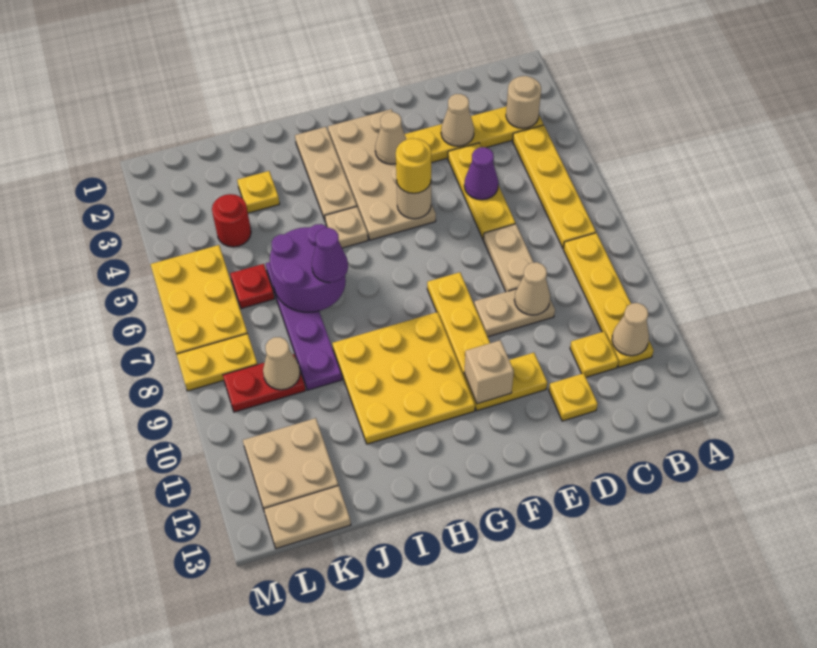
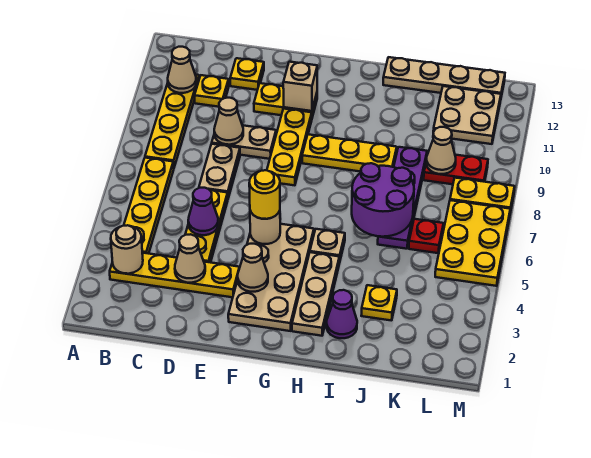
yellow 3x3 plate [332,312,475,444] -> yellow 1x3 plate [302,134,397,172]
purple 1x1 cone [312,228,348,282] -> purple 1x1 cone moved to [327,290,357,338]
red 1x1 round brick [212,194,251,247] -> none
tan 1x2 plate [264,486,351,549] -> tan 1x4 plate [383,57,505,96]

